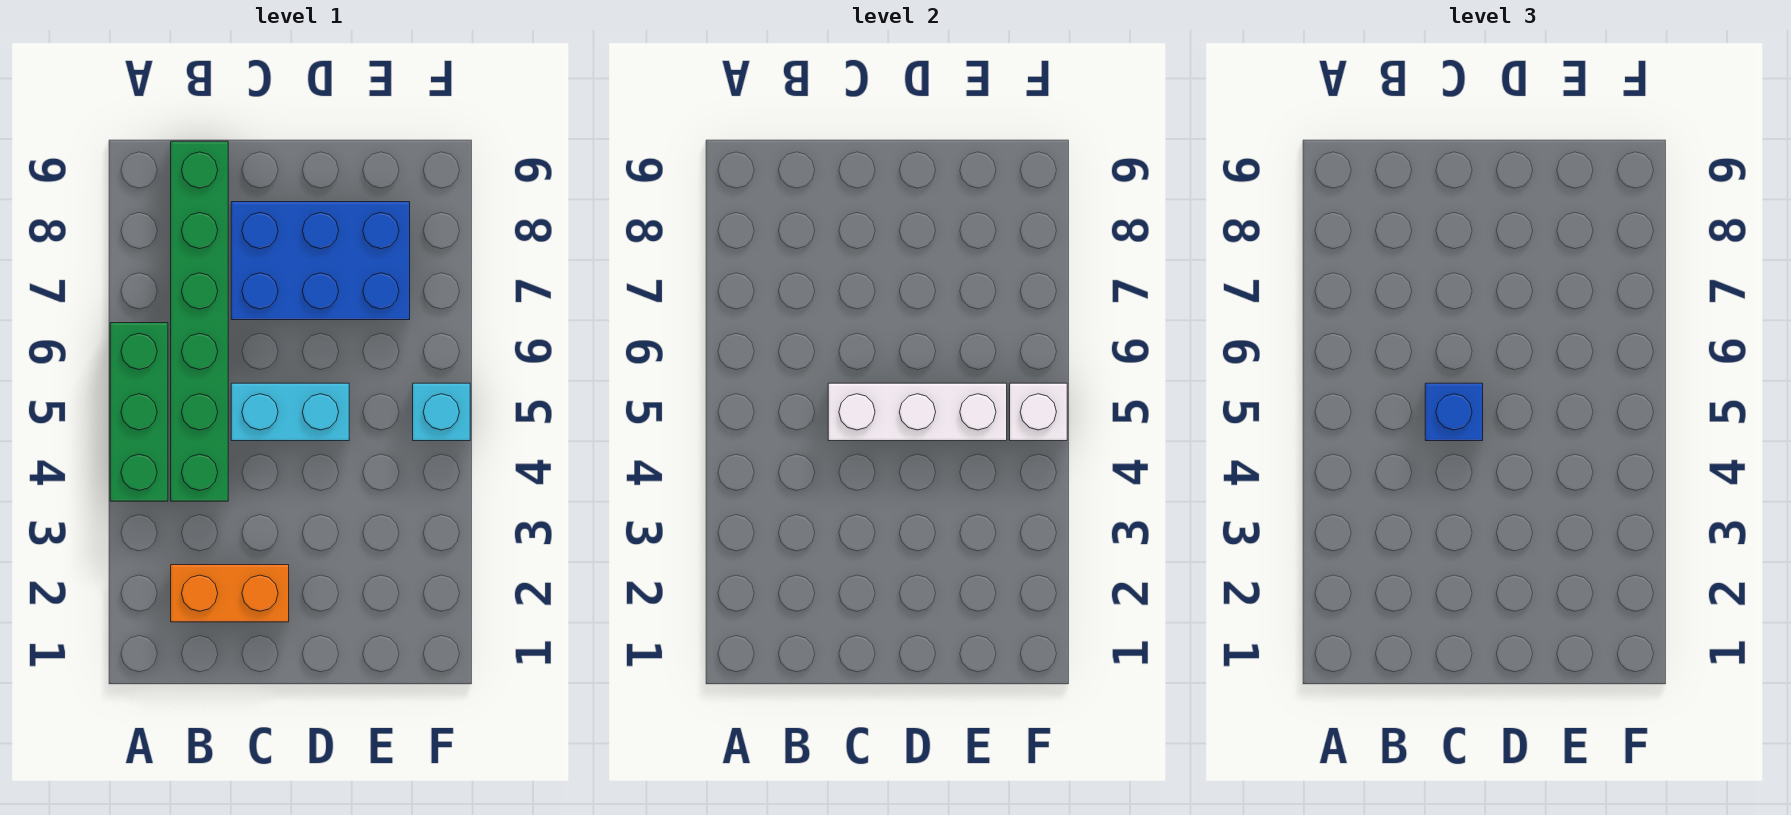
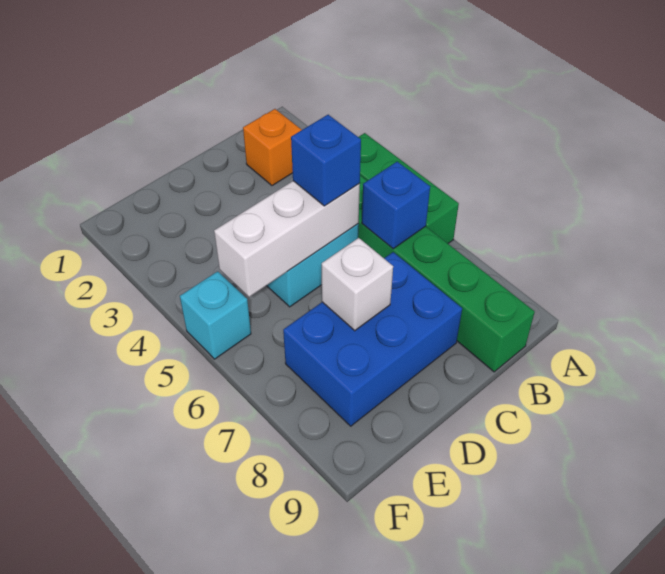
orange 1x2 brick [171,565,289,622] -> orange 1x1 brick [243,109,301,186]
none -> blue 1x1 brick [362,162,430,249]
white 1x1 brick [1010,383,1067,441] -> white 1x1 brick moved to [322,238,393,331]

